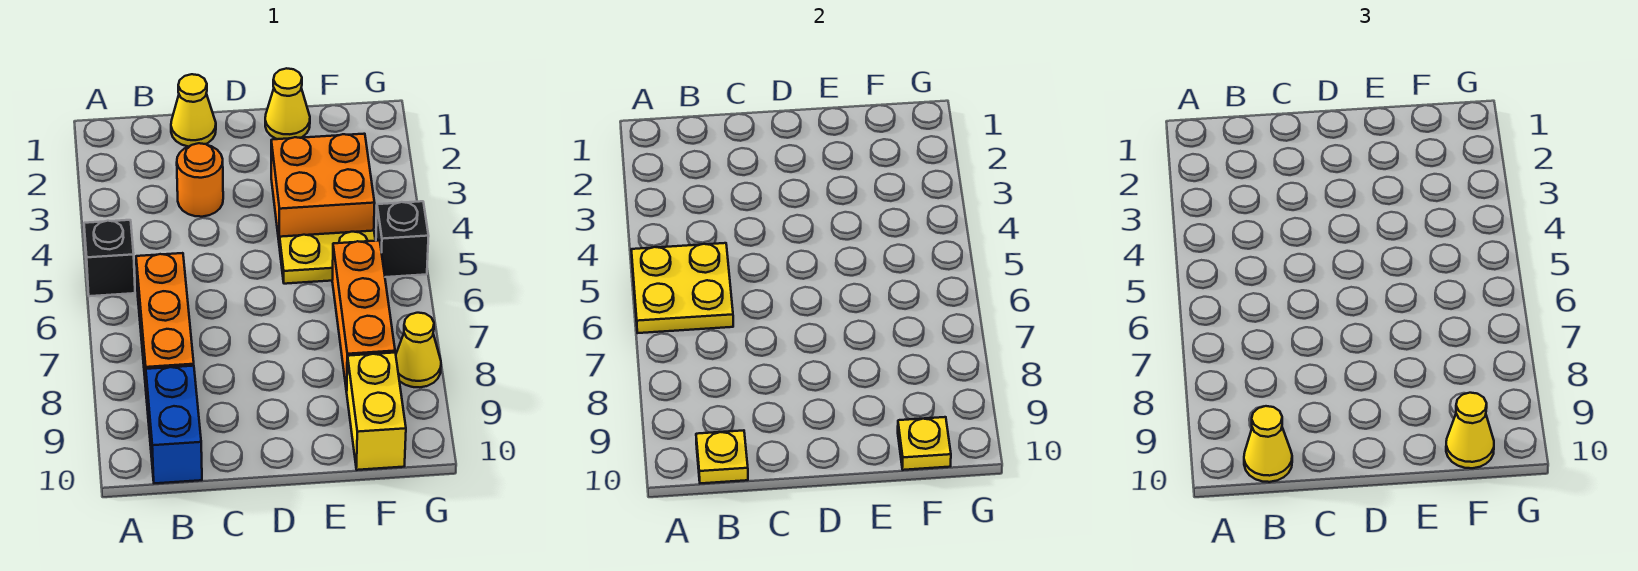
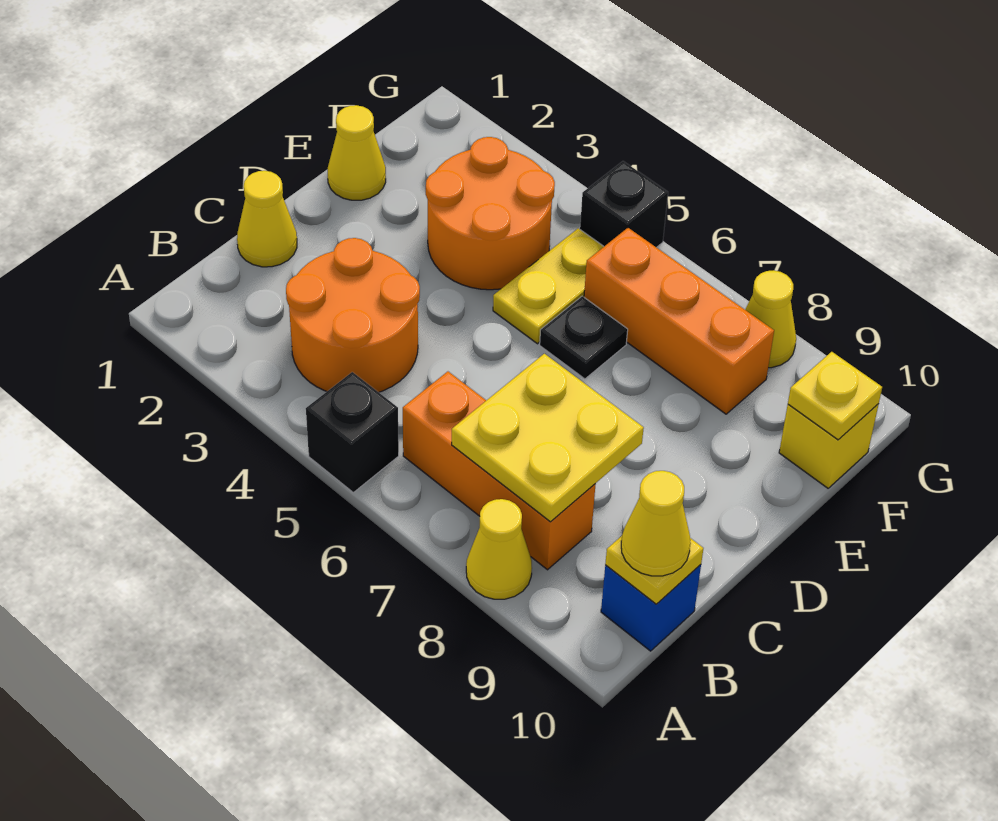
yellow 2x2 plate [631,243,733,333] -> yellow 2x2 plate moved to [452,354,644,522]
blue 1x2 brick [146,366,202,483] -> blue 1x1 brick [601,565,701,651]
orange 1x1 round brick [177,143,223,217] -> orange 2x2 round brick [286,238,420,392]
orange 2x2 brick [271,134,375,247] -> orange 2x2 round brick [426,137,555,290]
none -> black 1x1 plate [540,296,628,379]
yellow 1x2 brick [347,353,406,470] -> yellow 1x1 brick [779,404,879,488]
yellow 1x1 cone [1446,393,1494,468] -> yellow 1x1 cone moved to [466,499,532,599]

